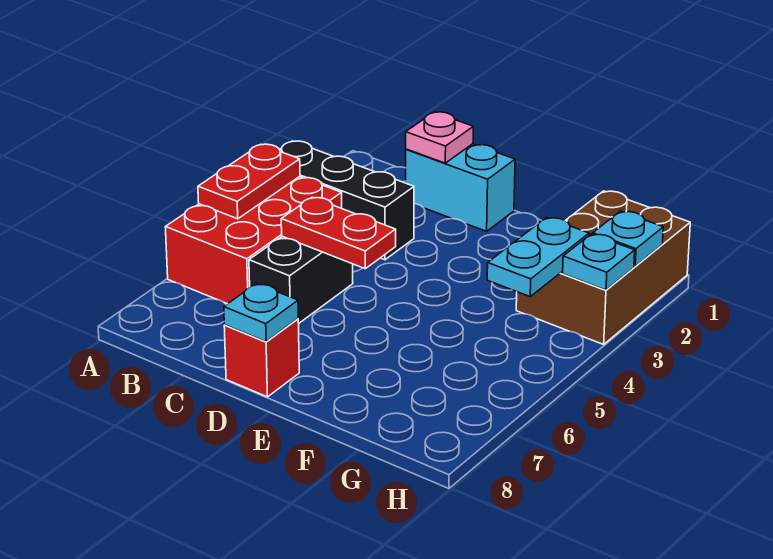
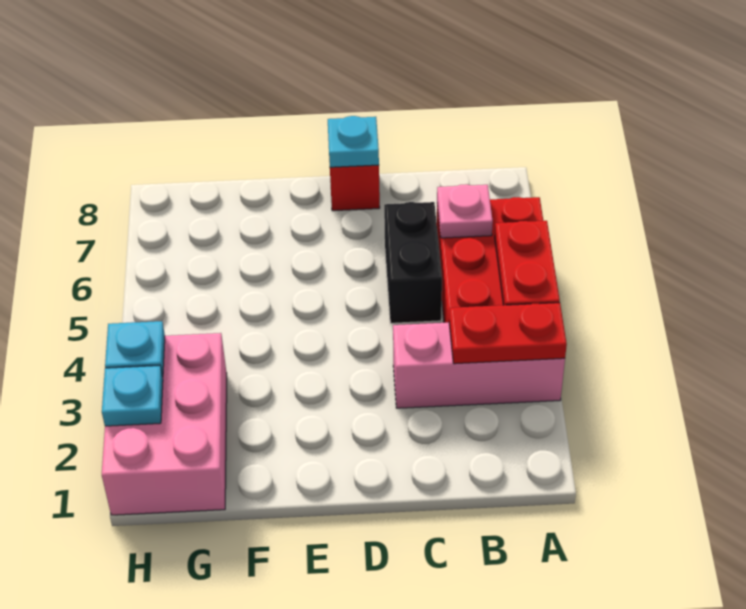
black 1x3 brick [280,141,414,260] -> pink 1x3 brick [393,322,565,408]
cyan 1x2 brick [406,144,515,231] -> none
pink 1x1 plate [406,112,473,163] -> pink 1x1 plate moved to [437,184,493,238]
red 1x2 plate [281,197,396,269] -> red 1x2 plate moved to [449,303,567,364]
brown 2x3 brick [516,191,690,344] -> pink 2x3 brick [102,333,227,515]
cyan 1x2 plate [487,217,589,297] -> none

